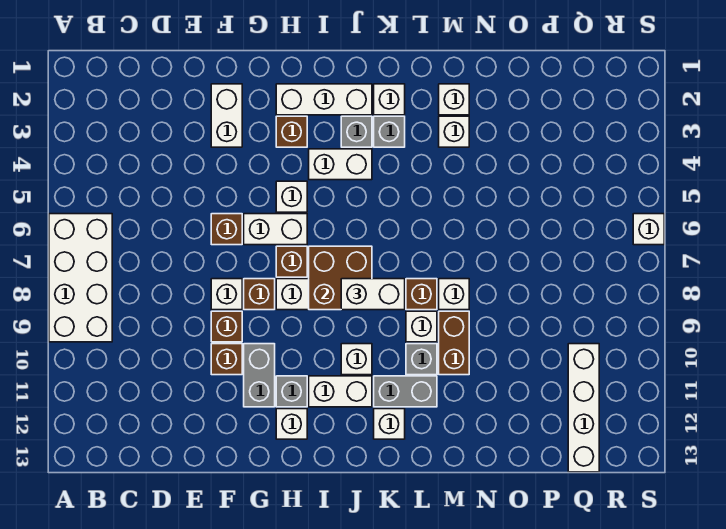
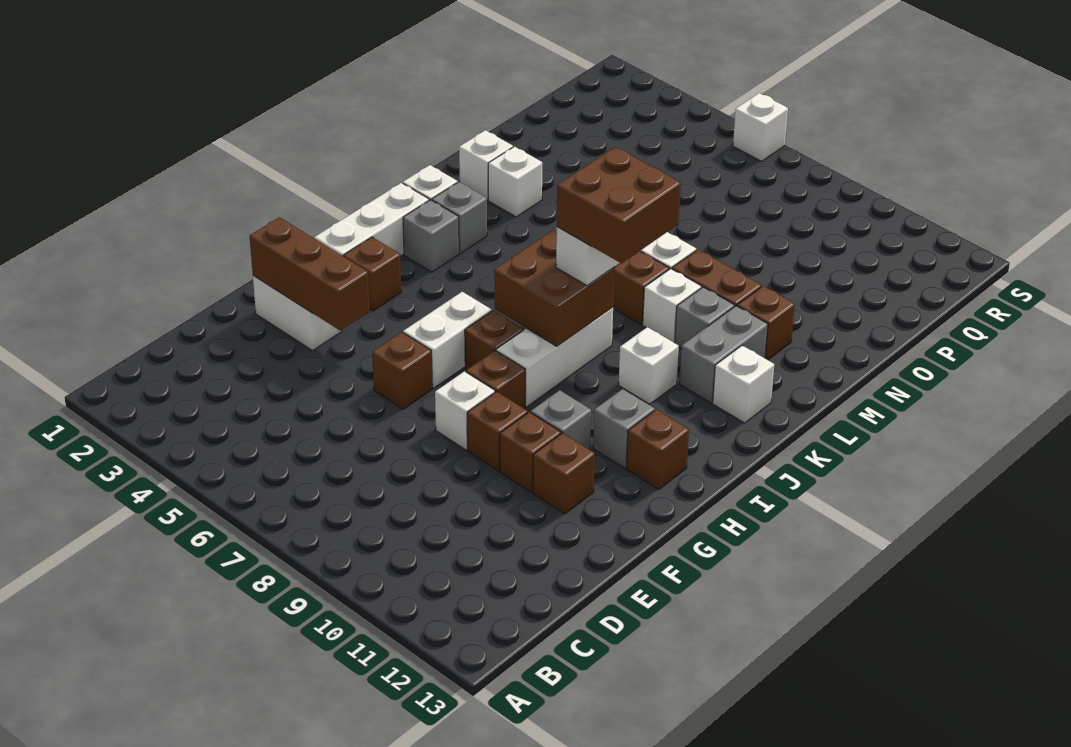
white 2x4 brick [49,214,112,342] -> none
none -> brown 1x3 brick [250,217,370,331]
none -> brown 1x1 brick [533,433,595,514]
grey 1x2 brick [244,344,275,407] -> grey 1x1 brick [531,390,591,449]
white 1x1 brick [276,181,307,212] -> none
white 1x1 brick [276,409,307,439] -> brown 1x1 brick [627,409,689,490]
white 1x2 brick [309,149,372,180] -> none
white 1x2 brick [309,376,372,407] -> none
none -> brown 2x2 brick [557,147,681,263]
none -> brown 1x1 brick [737,286,795,360]
white 1x4 brick [568,344,599,472] -> none

